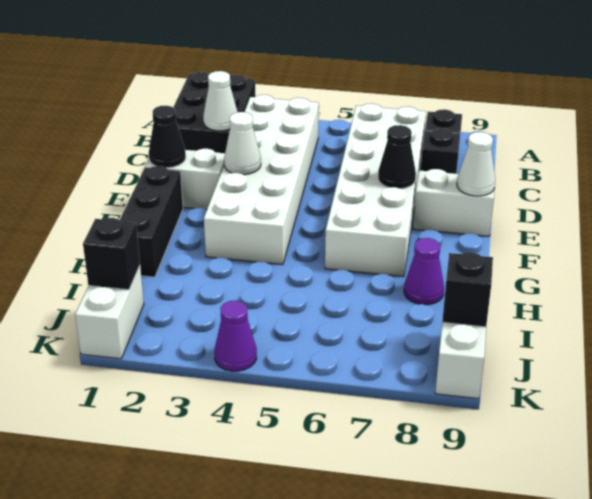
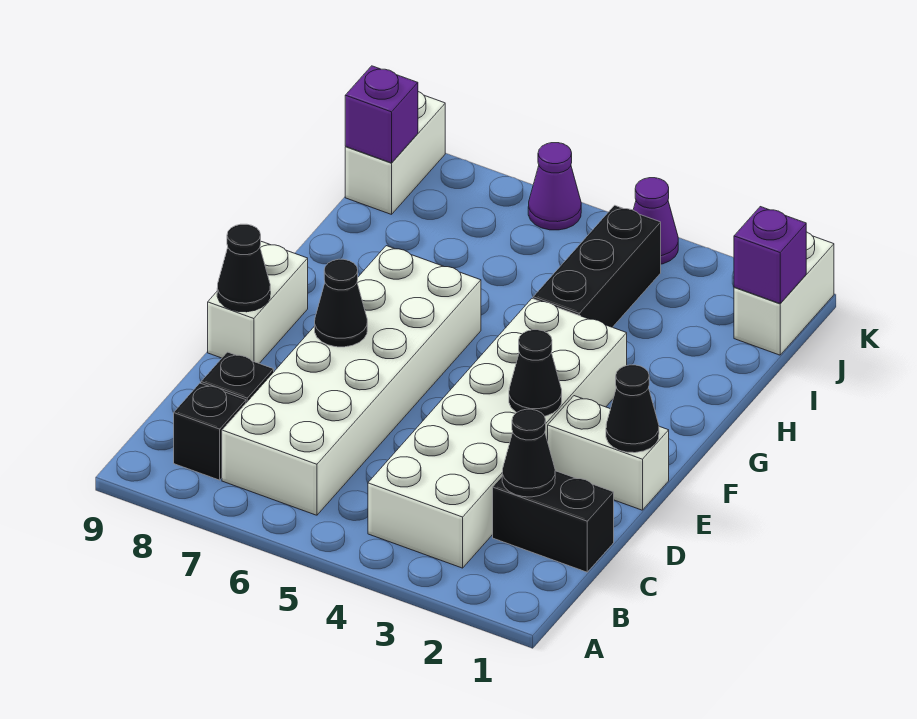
black 2x3 brick [173,72,255,153] -> black 1x2 brick [493,471,614,572]
white 1x1 cone [203,71,237,131] -> black 1x1 cone [502,409,555,497]
white 1x1 cone [224,112,261,175] -> black 1x1 cone [509,330,562,416]
white 1x2 brick [413,169,495,236] -> white 1x2 brick turned to [208,242,308,363]
white 1x1 cone [457,132,495,196] -> black 1x1 cone [217,224,270,312]
black 1x3 brick [120,166,183,277] -> black 1x3 brick moved to [533,205,661,327]
purple 1x1 cone [404,238,444,305] -> purple 1x1 cone moved to [528,143,581,230]
black 1x1 brick [83,218,140,290] -> purple 1x1 brick [734,207,806,303]
black 1x1 brick [442,252,493,327] -> purple 1x1 brick [345,66,418,163]

